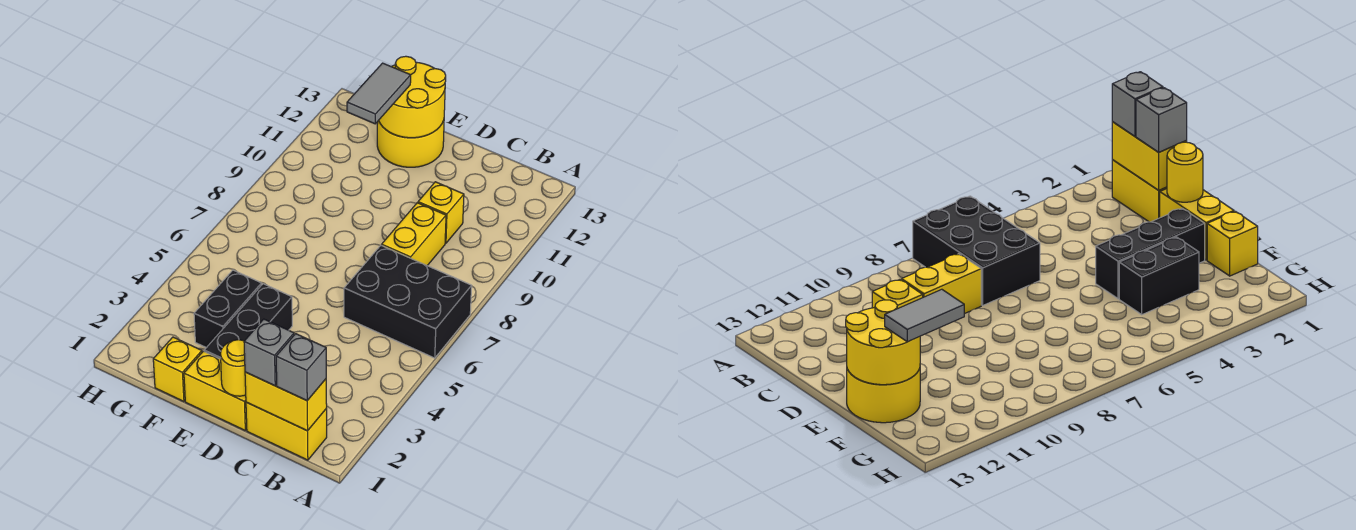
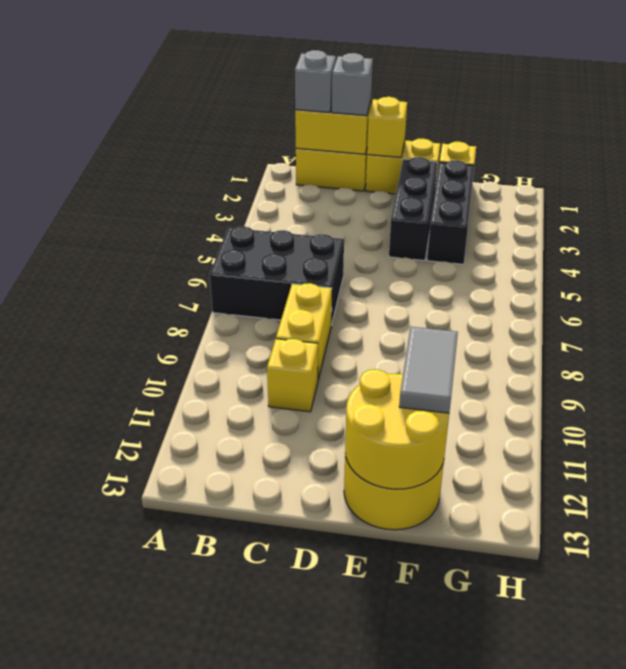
yellow 1x1 round brick [221,340,246,396] -> yellow 1x1 brick [367,97,407,157]
black 1x2 brick [194,270,262,348] -> black 1x3 brick [427,160,474,264]

